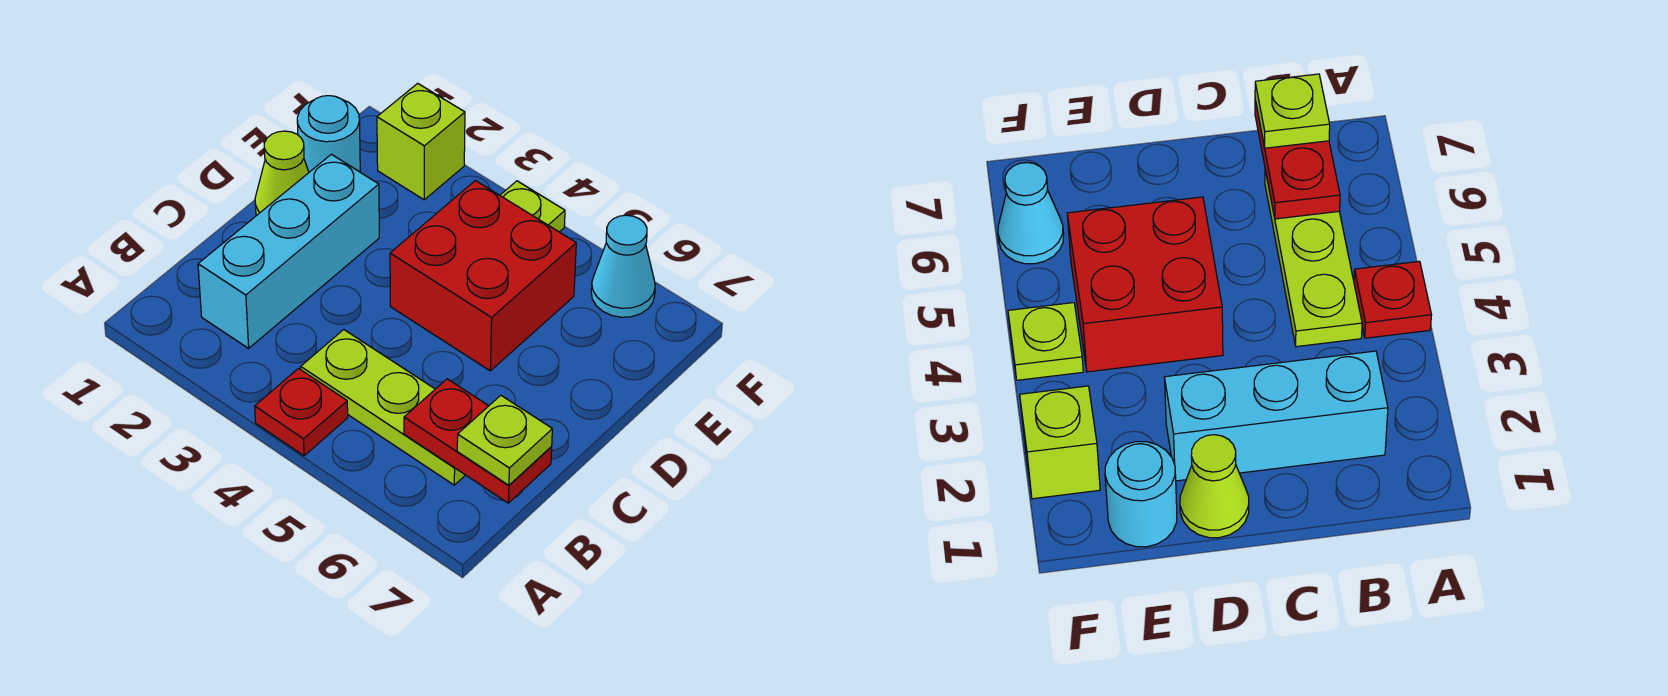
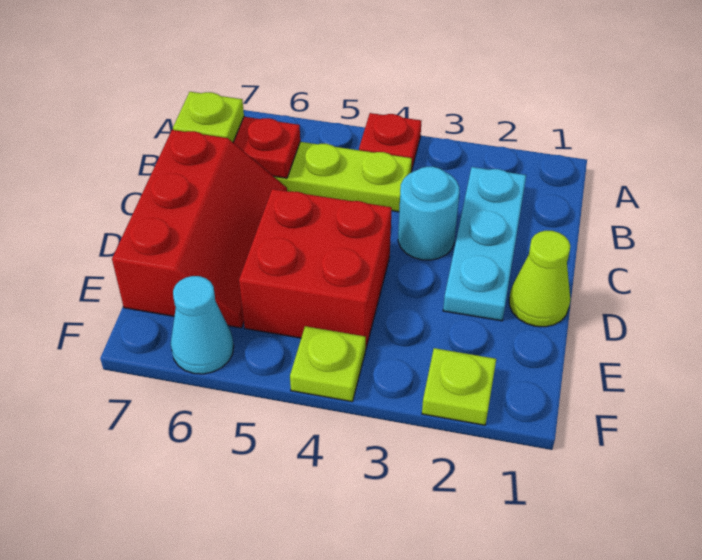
cyan 1x3 brick [198,154,379,348] -> cyan 1x3 plate [443,167,526,321]
none -> red 2x3 slope [112,130,287,328]
cyan 1x1 round brick [297,96,360,172] -> cyan 1x1 round brick moved to [398,167,459,260]
lime 1x1 brick [377,83,465,200] -> lime 1x1 plate [422,348,496,425]

